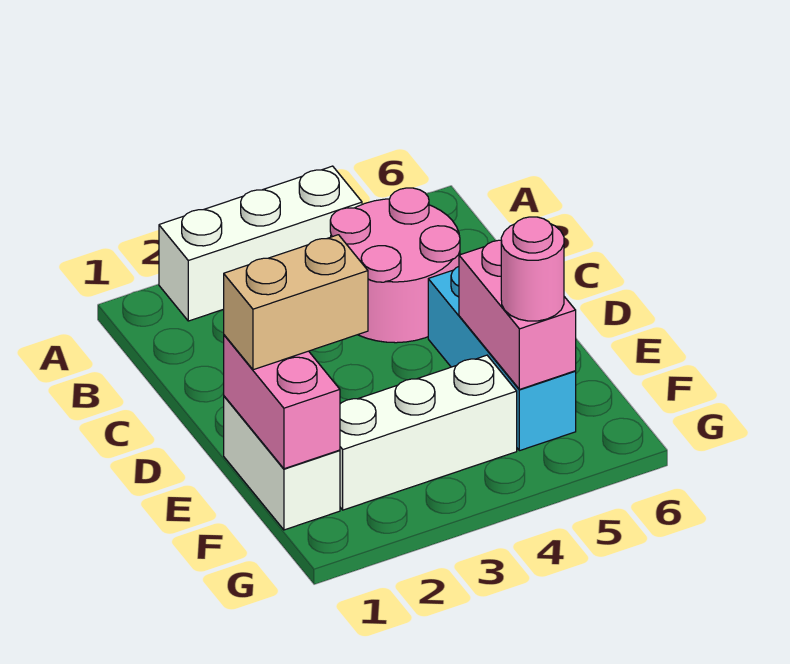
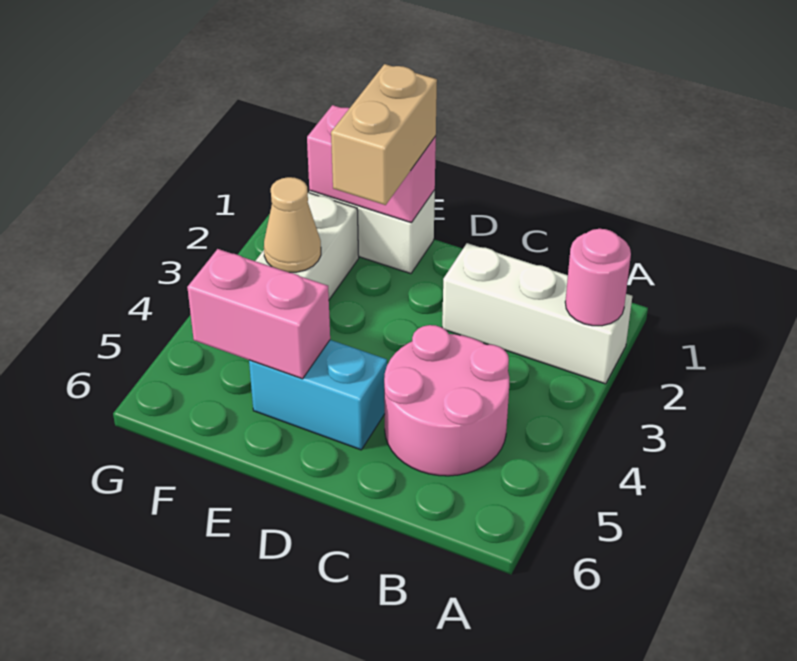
white 1x3 brick [159,166,362,321] -> white 1x3 brick turned to [442,243,632,384]
cyan 1x3 brick [428,267,576,451] -> cyan 1x2 brick [249,340,387,450]
none -> tan 1x1 cone [264,177,321,272]
pink 1x1 round brick [501,217,564,321] -> pink 1x1 round brick moved to [565,229,631,326]

